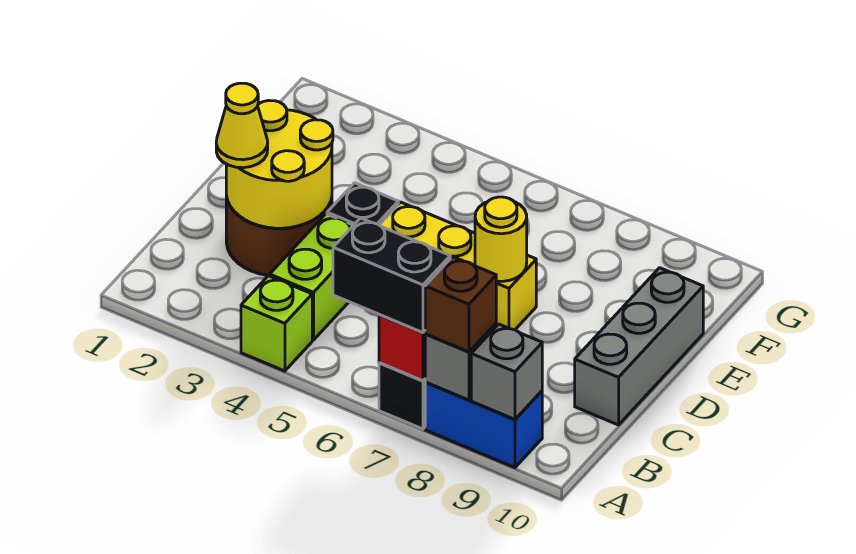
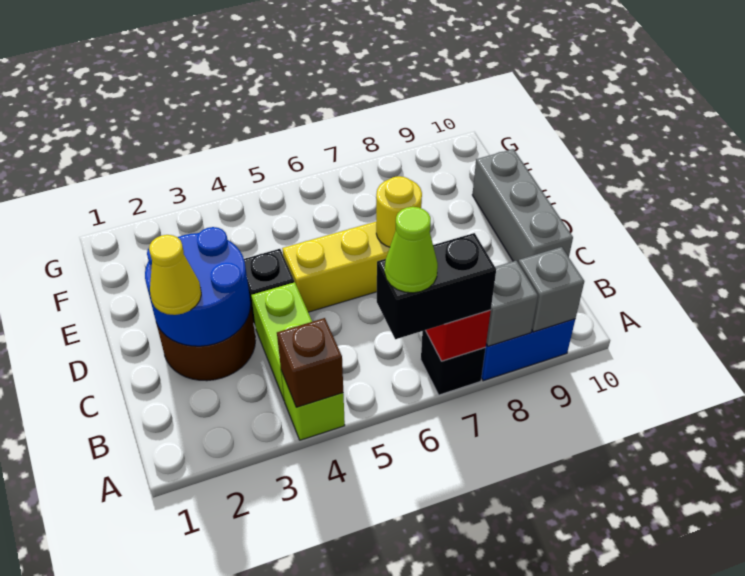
none -> lime 1x1 cone [385,207,438,293]
brown 1x1 brick [425,257,496,352] -> brown 1x1 brick moved to [277,318,343,407]
yellow 2x2 round brick [226,100,333,228] -> blue 2x2 round brick [145,227,251,346]

